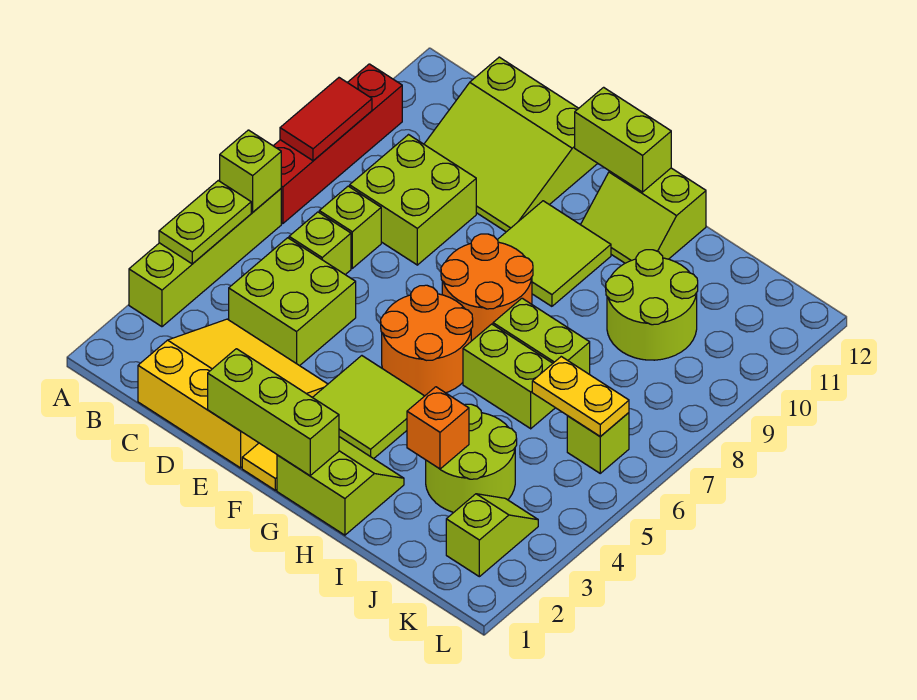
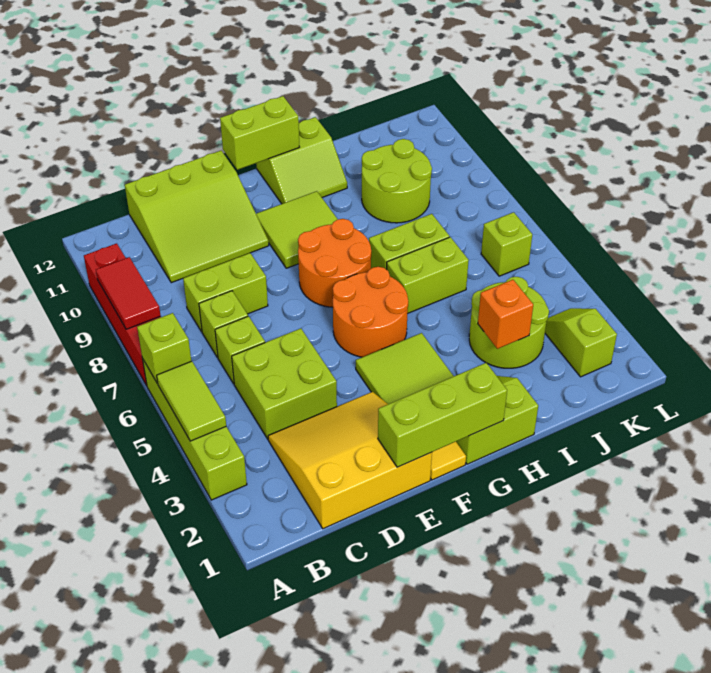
lime 1x2 plate [159,181,251,264] -> lime 1x2 tile [157,361,226,441]
lime 2x2 brick [350,135,476,265] -> lime 1x2 brick [183,253,268,332]
yellow 1x2 plate [532,357,629,437] -> none

